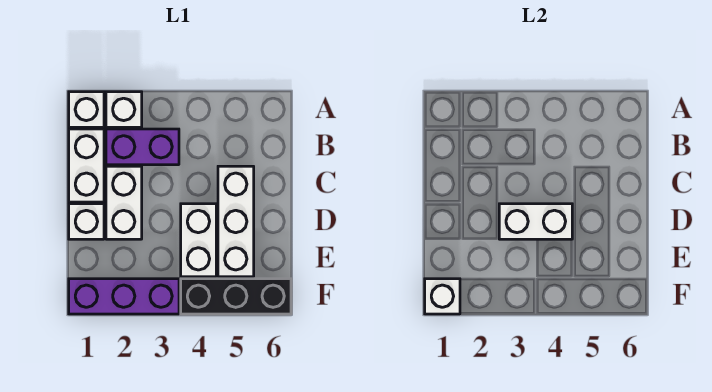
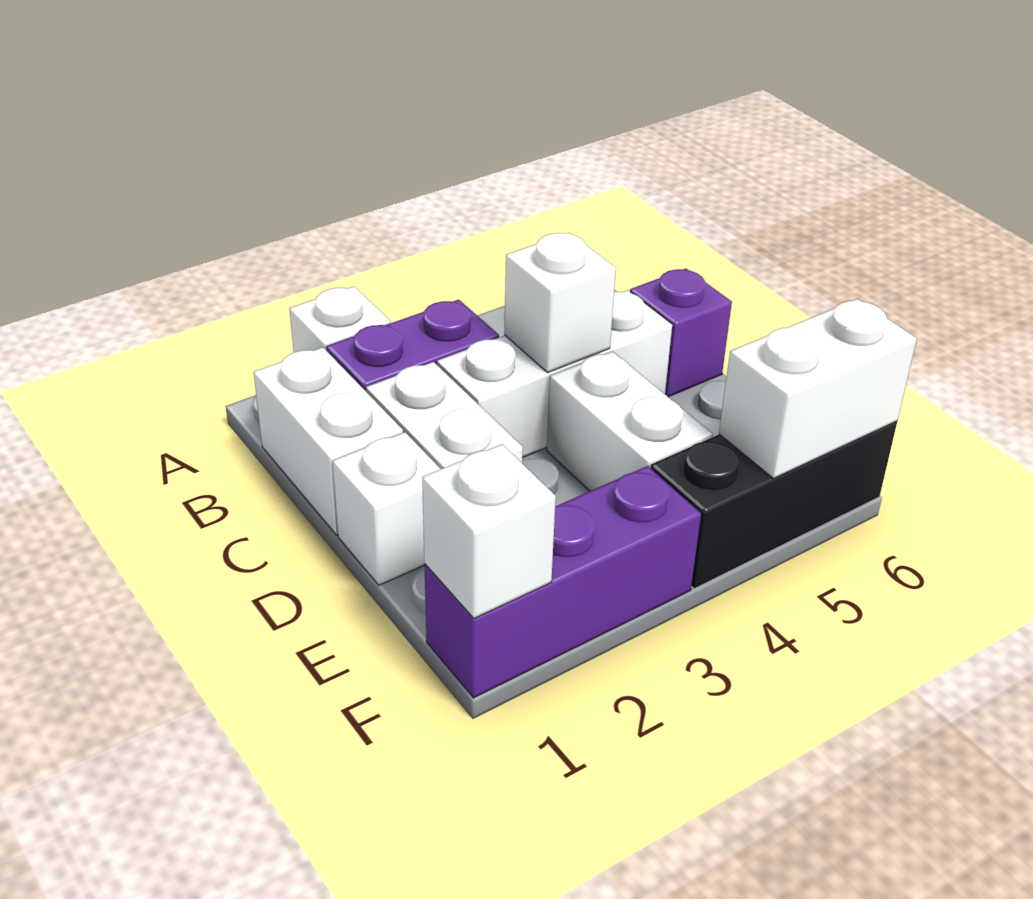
white 1x1 brick [69,92,104,127] -> white 1x1 brick moved to [504,233,616,372]
white 1x3 brick [218,166,254,277] -> white 1x3 brick turned to [437,290,672,458]
none -> purple 1x1 brick [630,269,732,397]
white 1x2 brick [499,204,572,239] -> white 1x2 brick moved to [719,299,917,478]

